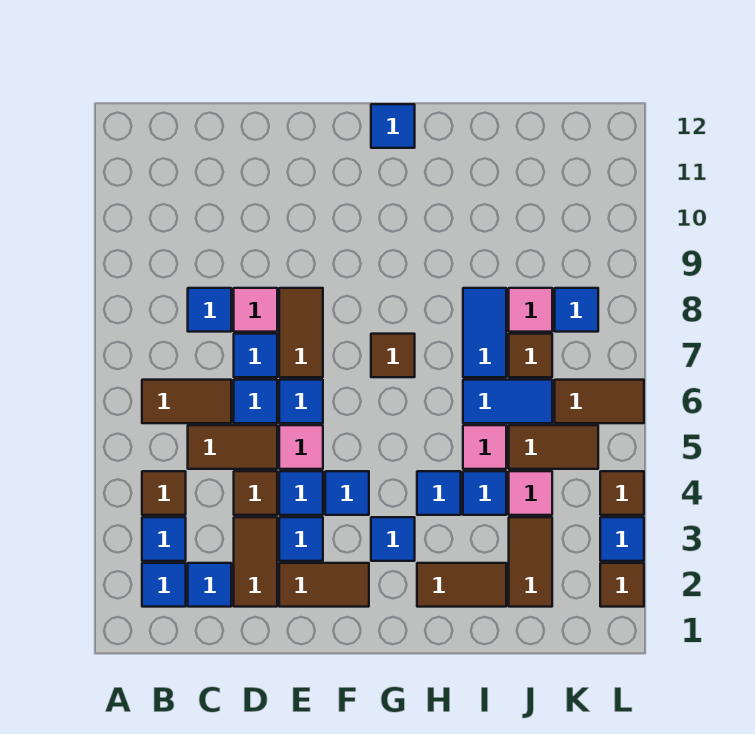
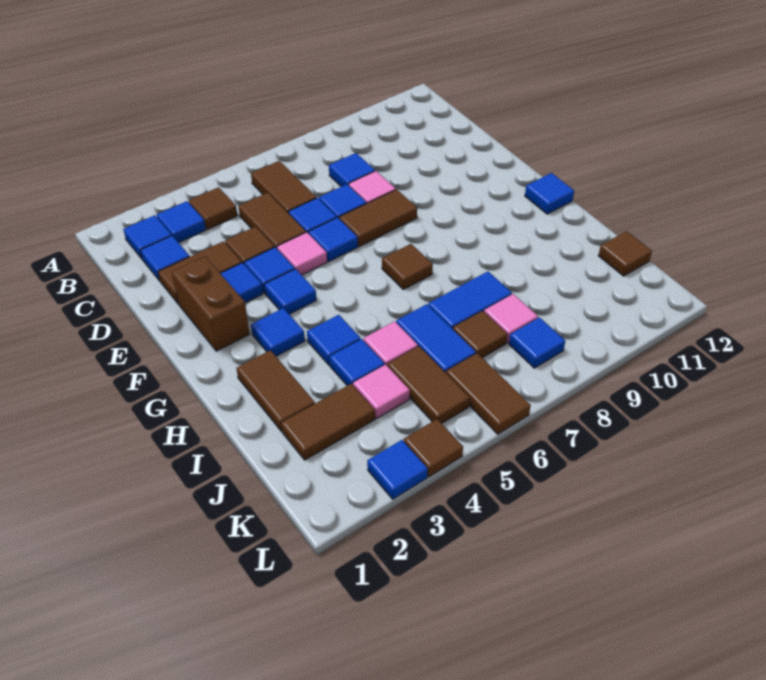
brown 1x2 tile [279,563,369,607] -> brown 1x2 brick [172,256,250,351]
brown 1x1 tile [600,563,644,607] -> brown 1x1 tile moved to [598,231,652,276]

